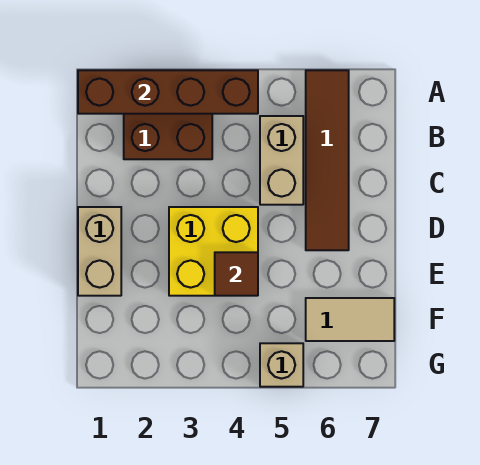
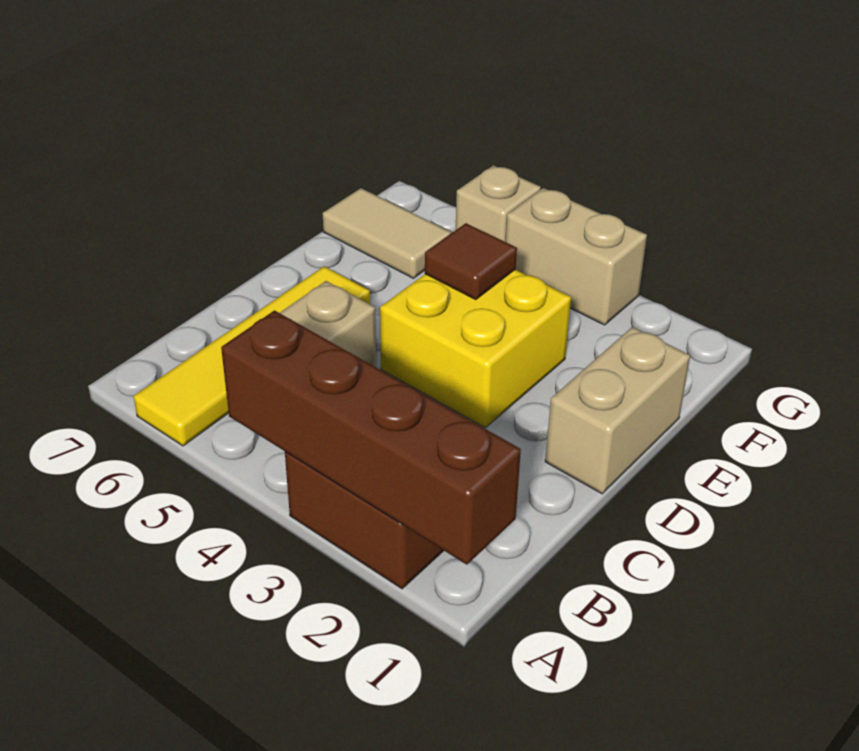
brown 1x4 tile [306,70,349,250] -> yellow 1x4 tile [134,266,370,446]
none -> tan 1x2 brick [506,188,647,325]

